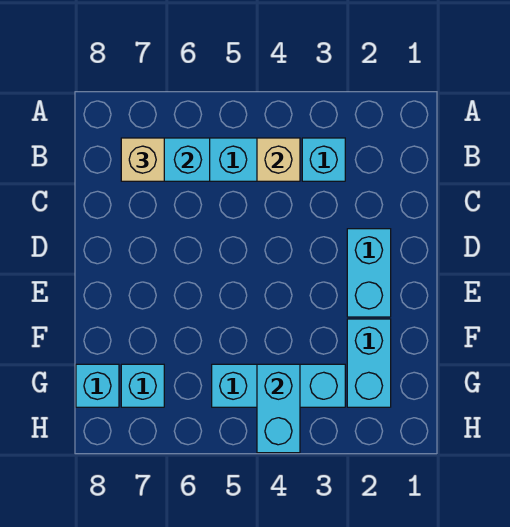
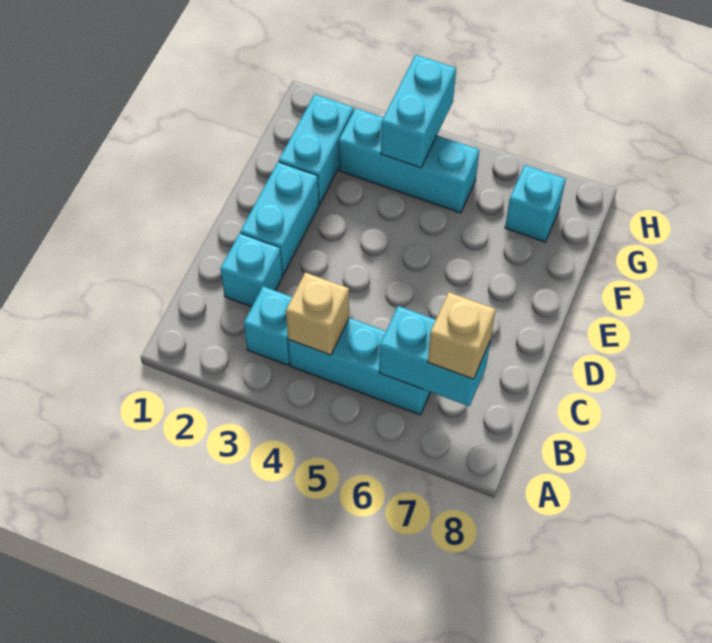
cyan 1x1 brick [76,364,119,407] -> cyan 1x1 brick moved to [220,233,283,307]

